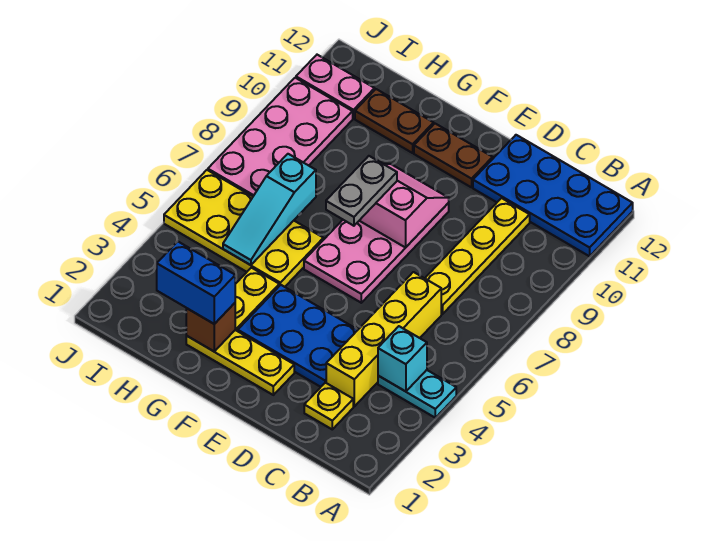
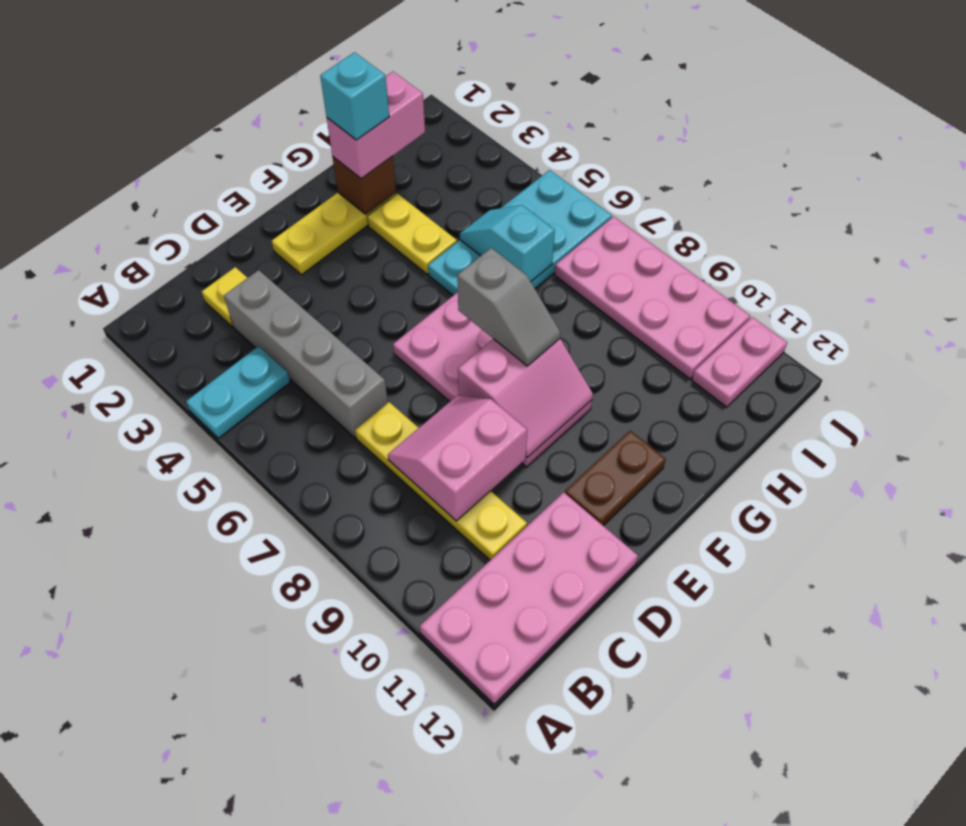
blue 2x4 plate [473,135,633,256] -> pink 2x4 plate [420,492,638,704]
cyan 1x1 brick [378,326,427,391] -> cyan 1x1 brick moved to [320,52,389,140]
yellow 1x4 brick [326,272,441,406] -> grey 1x4 brick [224,270,388,438]
none -> pink 2x2 slope [388,396,527,521]
blue 2x3 plate [238,285,358,387] -> none
grey 1x2 plate [326,156,397,226] -> grey 1x2 slope [457,248,560,366]
blue 1x2 brick [157,242,235,324] -> pink 1x2 brick [327,72,425,179]
yellow 2x4 plate [164,170,323,287] -> cyan 2x4 plate [428,170,612,295]
brown 1x2 plate [355,89,434,153] -> none
cyan 1x3 slope [223,154,316,265] -> cyan 1x2 slope [460,205,555,282]

